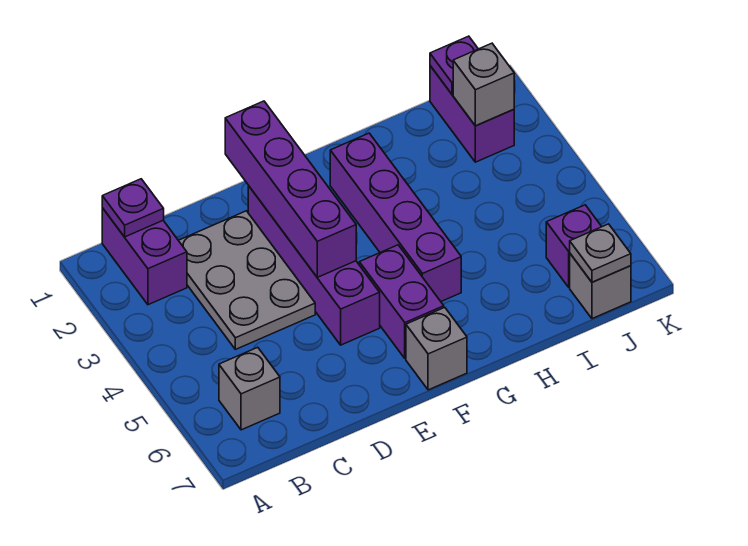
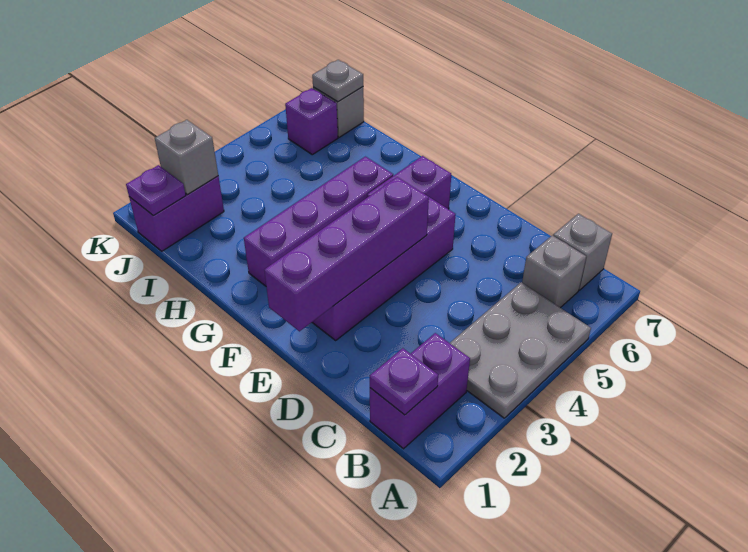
grey 2x3 plate [178,211,315,349] -> grey 2x3 plate moved to [450,282,591,418]
grey 1x1 brick [406,307,467,390] -> grey 1x1 brick moved to [553,214,612,290]

